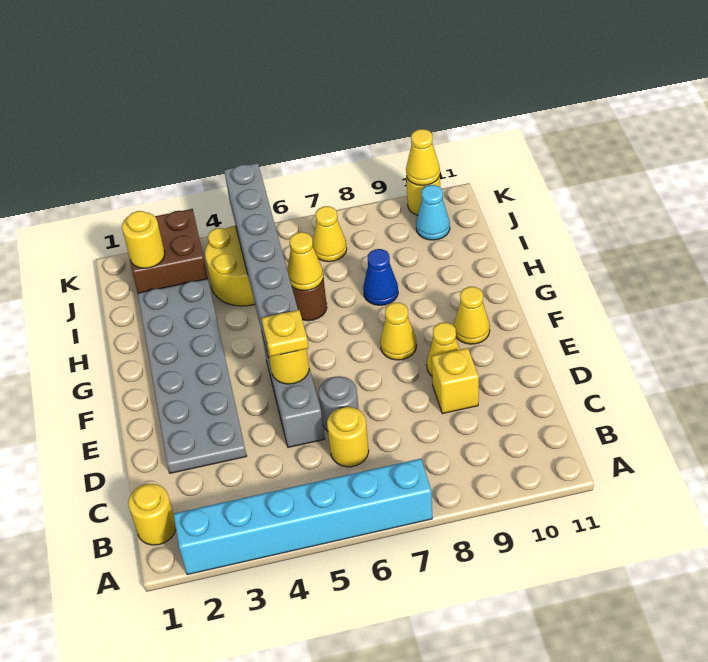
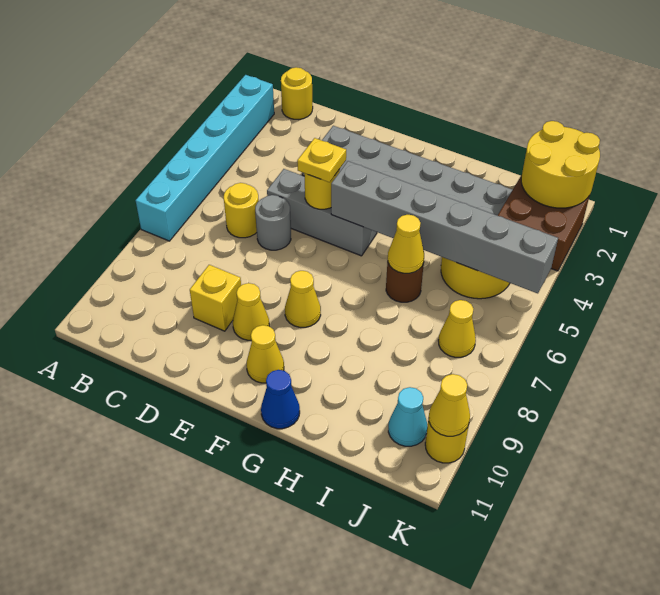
blue 1x1 cone [363,249,398,305] -> blue 1x1 cone moved to [261,370,300,429]
yellow 1x1 round brick [122,211,165,268] -> yellow 2x2 round brick [521,121,600,208]

